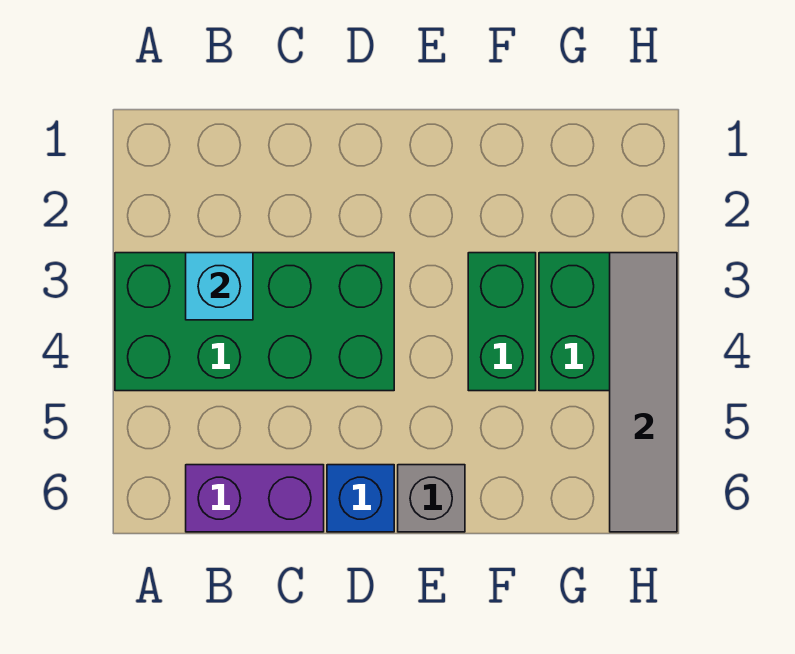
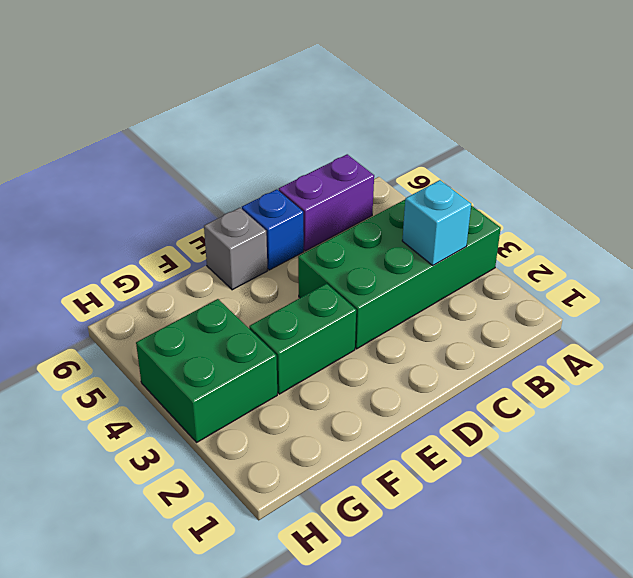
green 1x2 brick [468,253,536,391] -> green 1x2 brick turned to [249,284,356,394]
grey 1x4 tile [610,253,677,532] -> none

